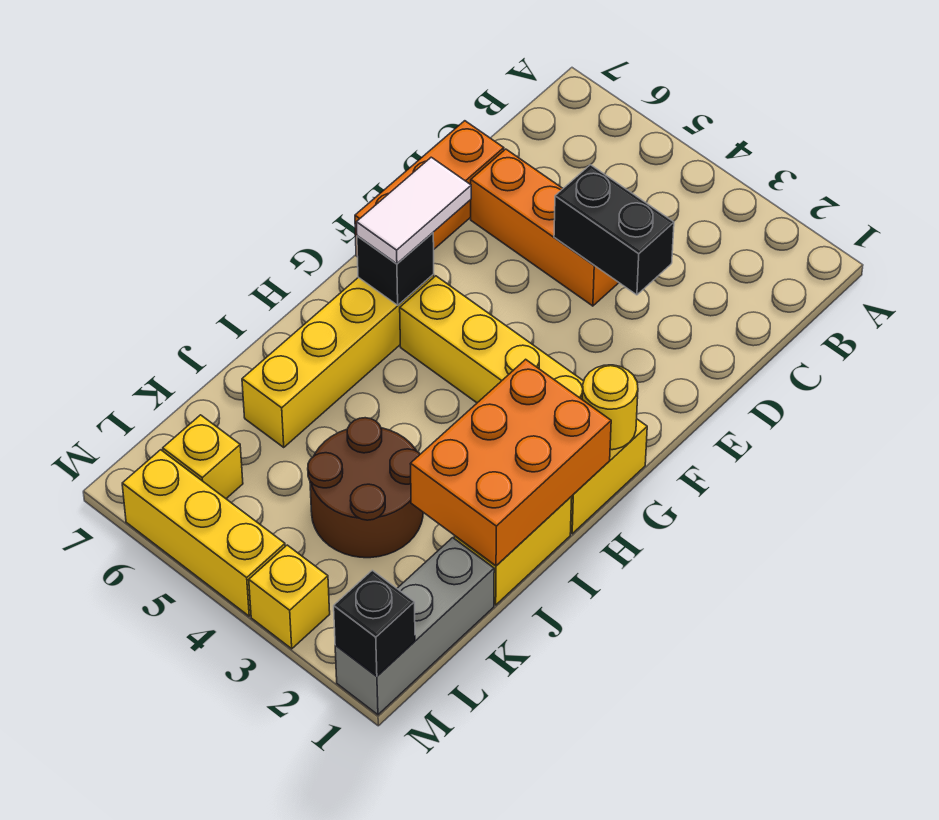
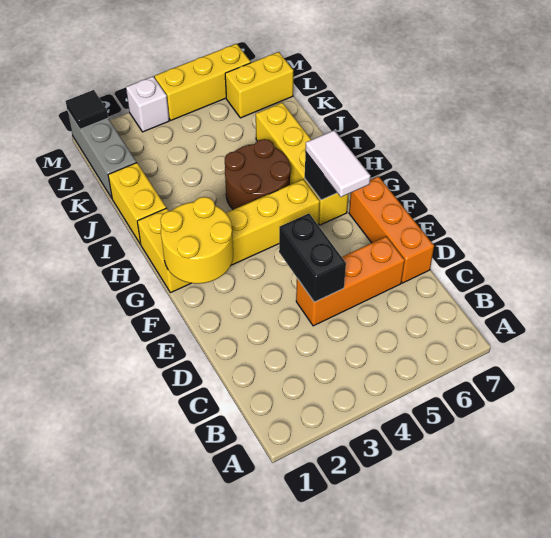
black 1x2 brick [554,165,674,295] -> black 1x2 brick turned to [279,214,346,302]
yellow 1x1 round brick [582,365,638,450] -> yellow 2x2 round brick [160,197,233,284]
orange 2x3 brick [410,359,611,566] -> none
brown 2x2 round brick [308,418,423,558] -> brown 2x2 round brick moved to [225,139,291,210]
yellow 1x1 brick [163,415,243,498] -> yellow 1x2 brick [225,52,293,118]
black 1x1 brick [334,570,415,676] -> black 1x1 tile [66,90,108,129]
yellow 1x1 brick [249,545,330,649] -> white 1x1 brick [126,76,169,132]

